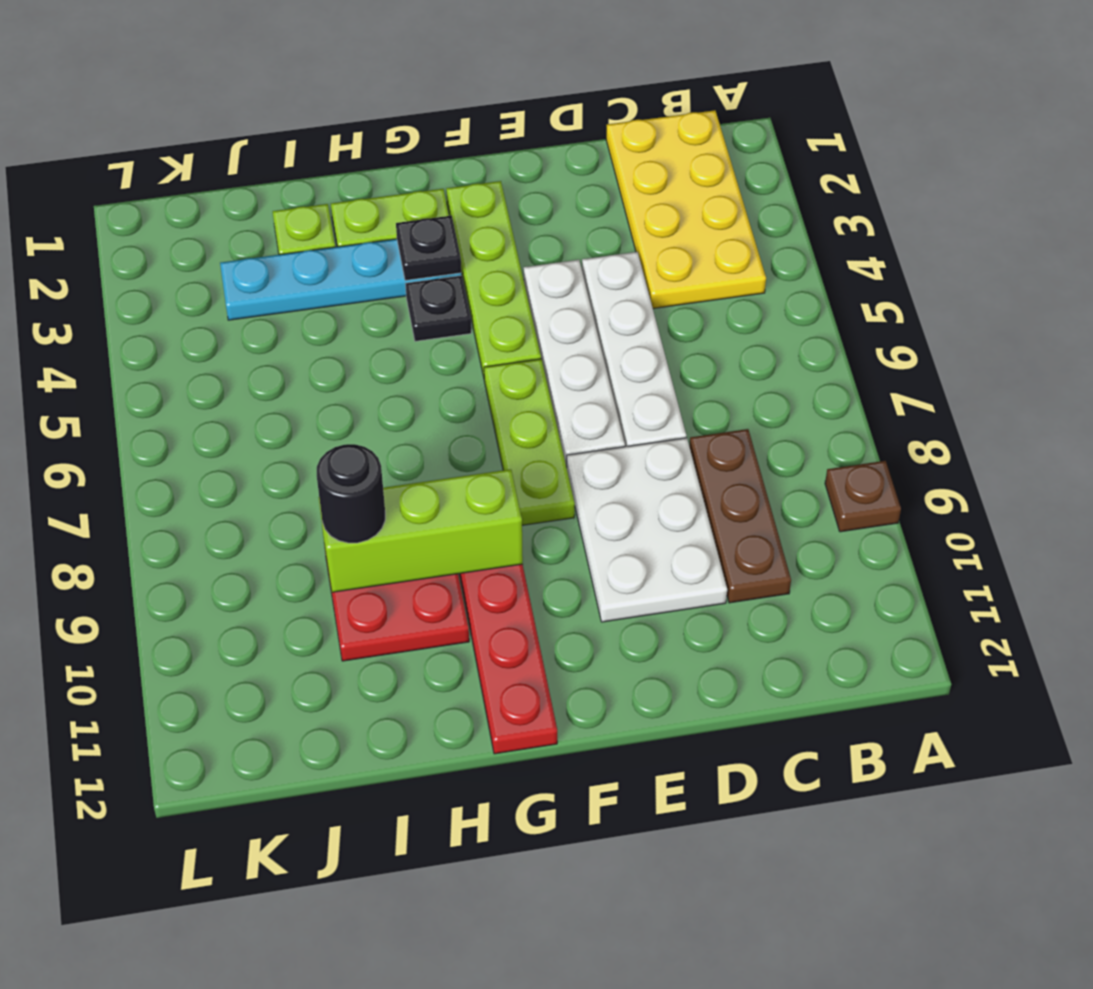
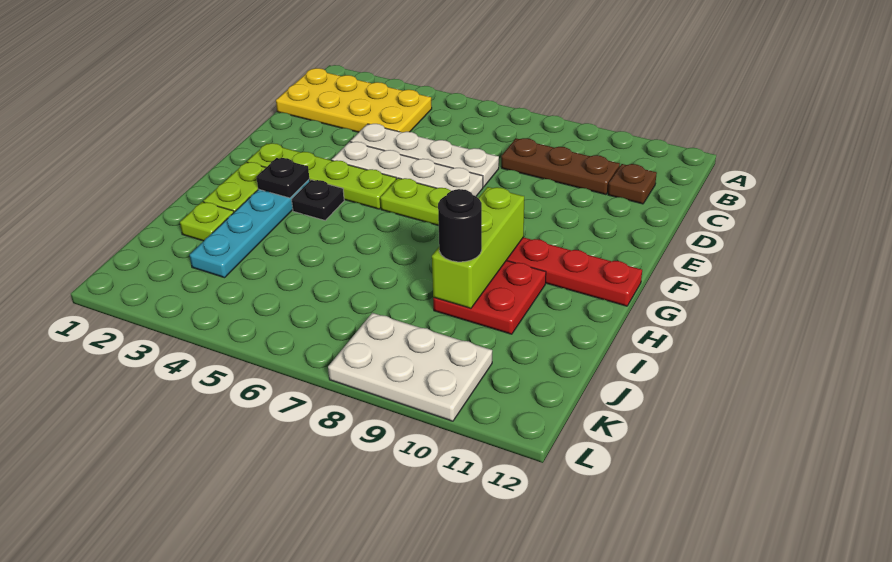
brown 1x1 plate [825,461,901,532] -> brown 1x1 plate moved to [608,164,657,204]
white 2x3 plate [567,438,727,622] -> white 2x3 plate moved to [328,313,492,421]

